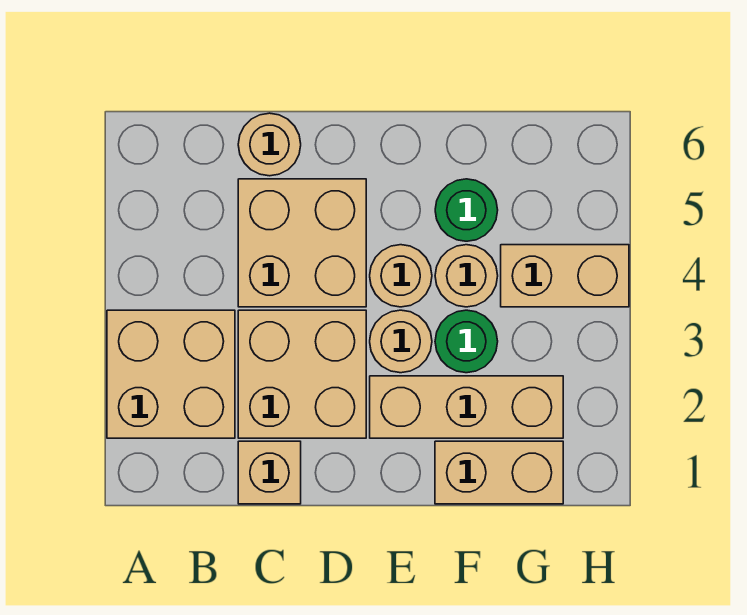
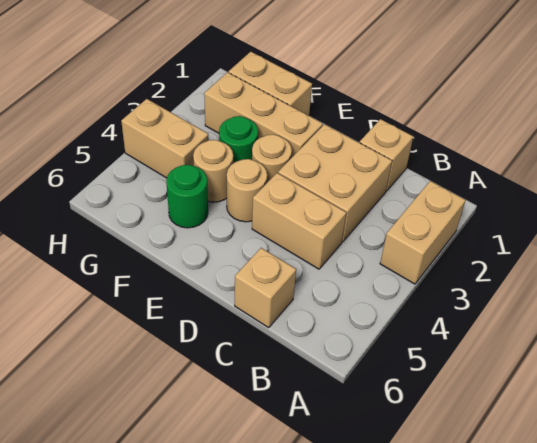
tan 2x2 brick [107,310,235,438] -> tan 1x2 brick [380,181,465,284]
tan 2x2 brick [238,179,366,307] -> tan 1x2 brick [252,173,346,269]
tan 1x1 round brick [238,113,301,176] -> tan 1x1 brick [235,248,296,328]

